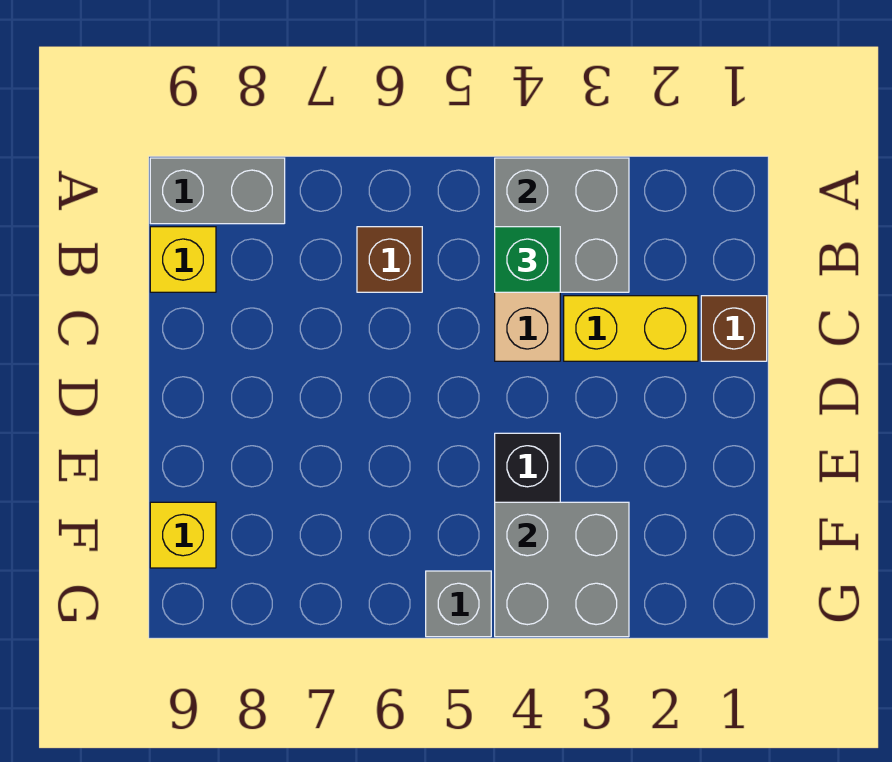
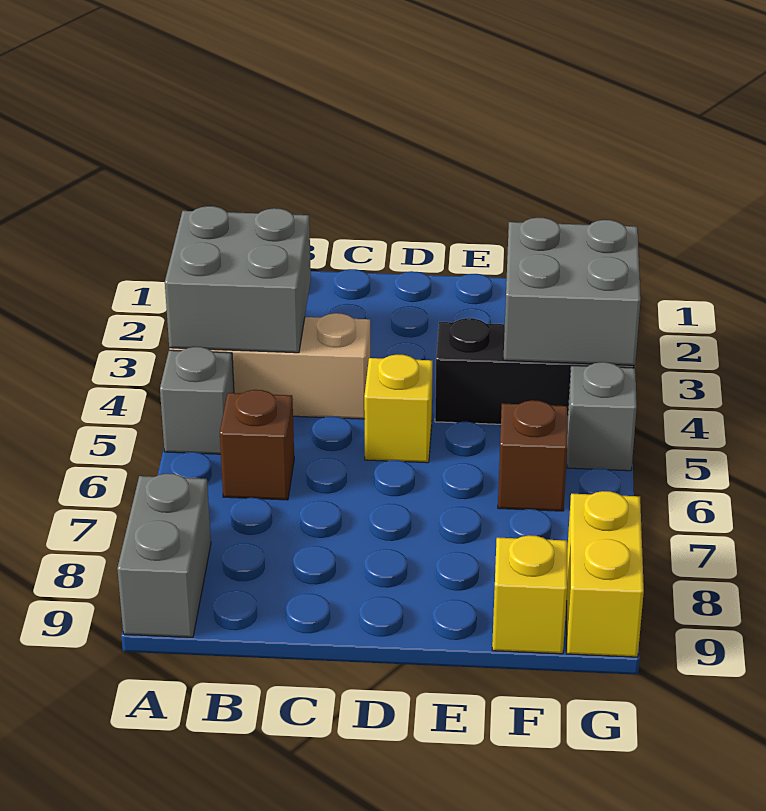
none -> grey 1x1 brick [160,347,234,454]
green 1x1 brick [495,227,560,292] -> none
yellow 1x1 brick [150,227,216,292] -> yellow 1x1 brick moved to [364,355,433,463]
brown 1x1 brick [701,296,767,361] -> brown 1x1 brick moved to [498,400,568,511]
yellow 1x2 brick [564,296,698,361] -> yellow 1x2 brick moved to [567,491,644,657]

